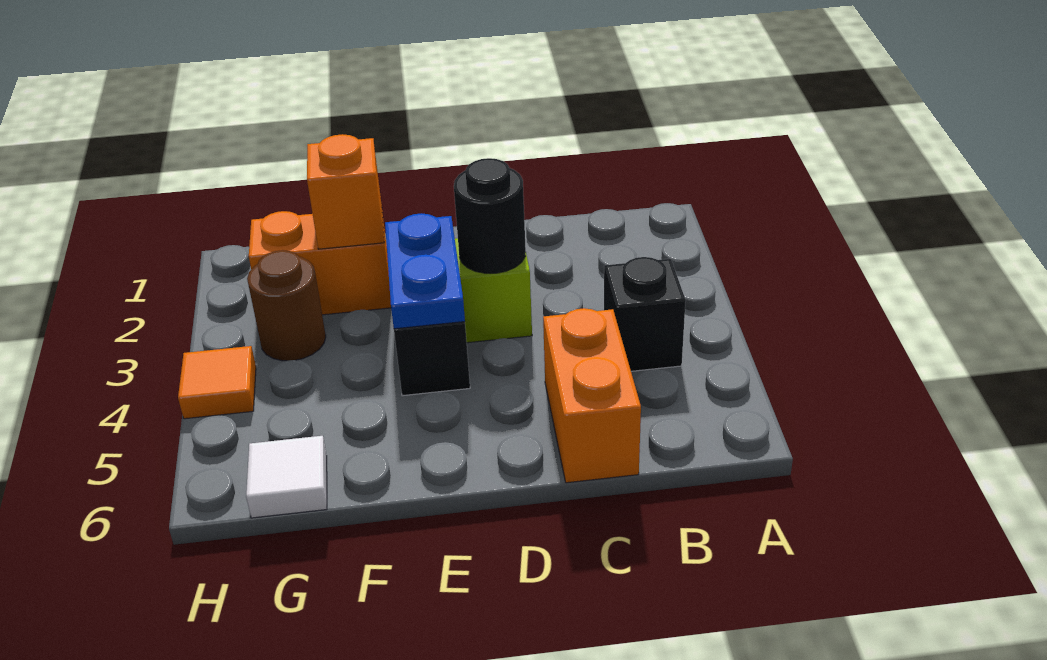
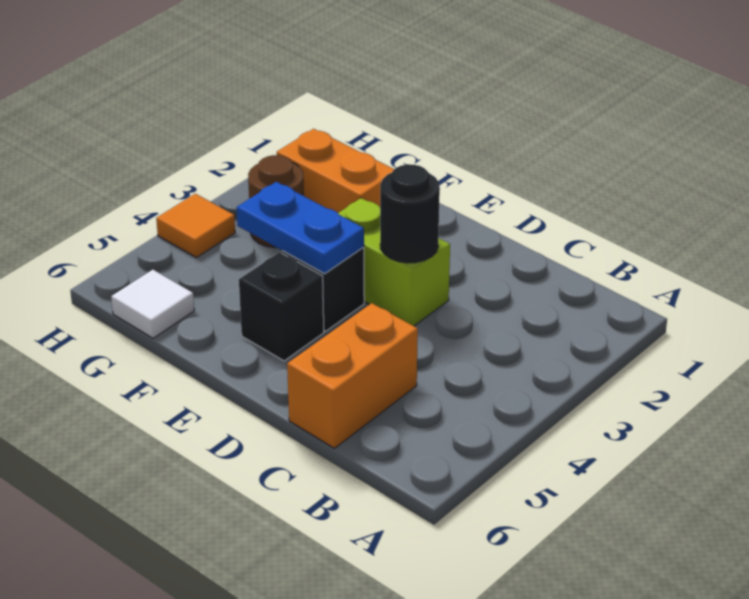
black 1x1 brick [604,257,686,371] -> black 1x1 brick moved to [239,252,324,361]
blue 1x2 plate [385,213,465,329] -> blue 1x2 plate turned to [237,182,364,274]
orange 1x1 brick [307,134,384,249] -> none

